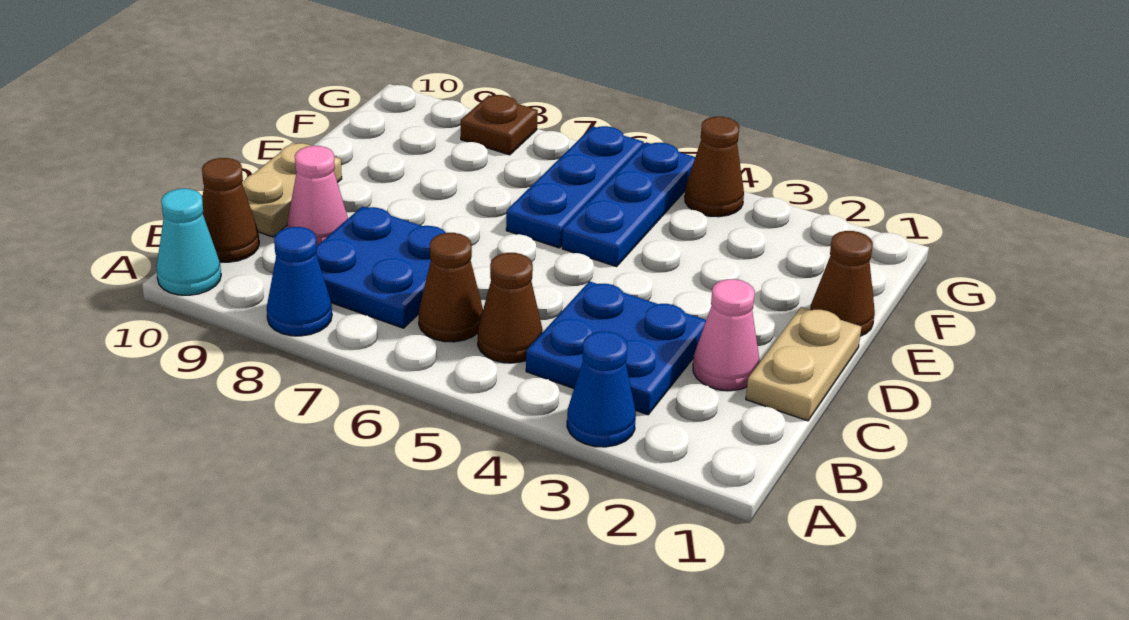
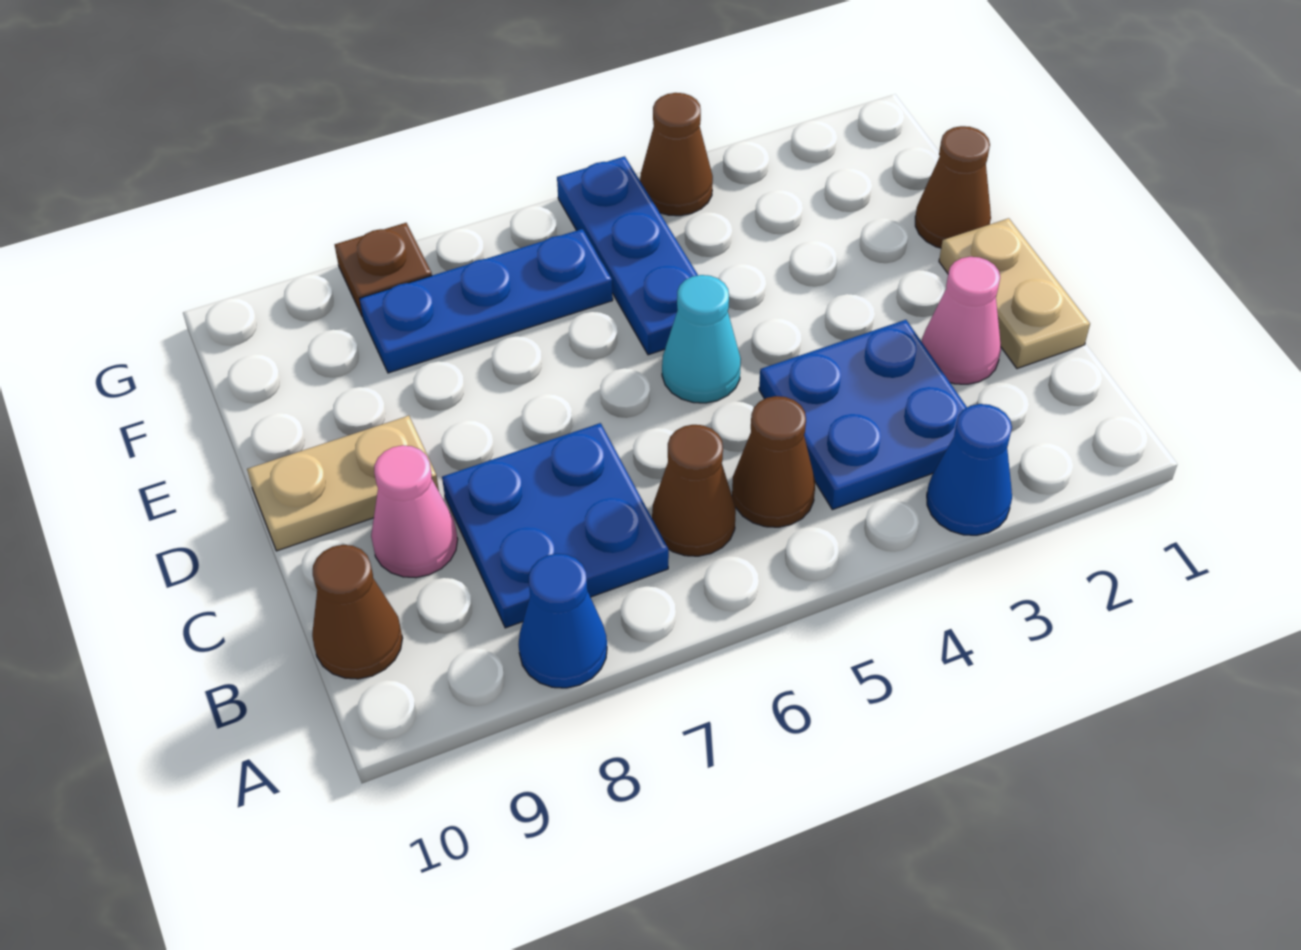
cyan 1x1 cone [156,189,221,295] -> cyan 1x1 cone moved to [662,275,741,403]
tan 1x2 plate [242,143,342,237] -> tan 1x2 plate turned to [247,416,439,551]
blue 1x3 plate [506,126,644,248] -> blue 1x3 plate turned to [359,229,613,373]

